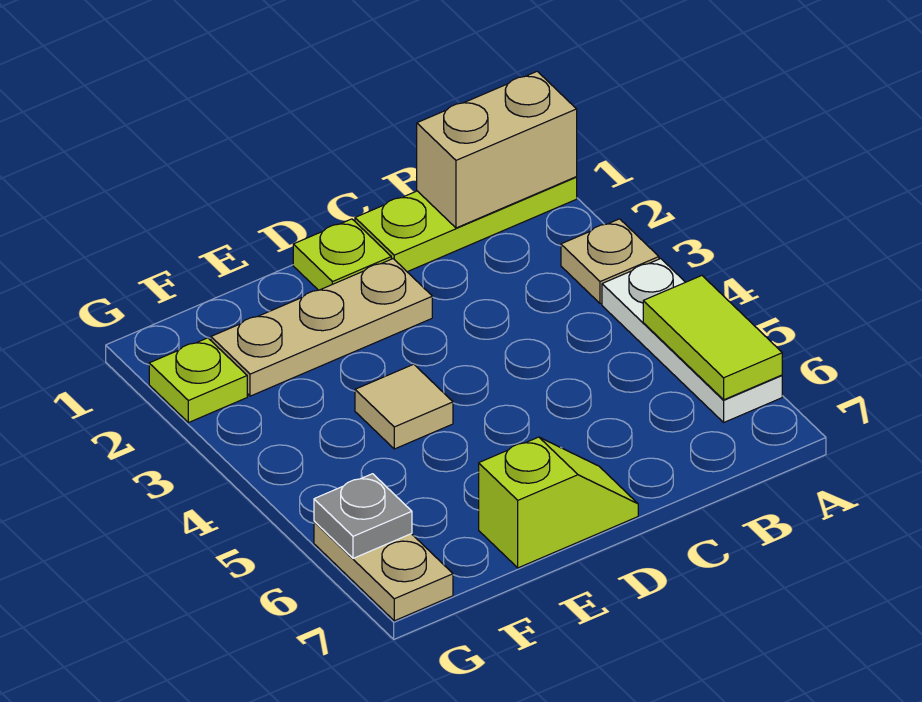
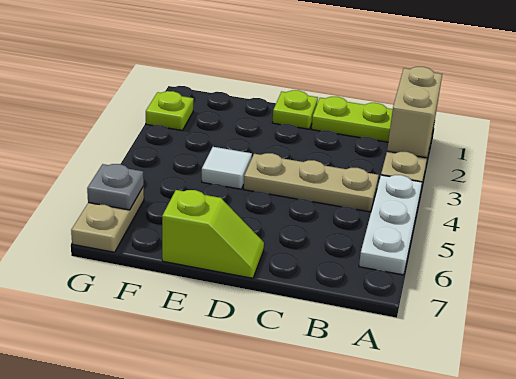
tan 1x2 brick [417,71,577,228] -> tan 1x2 brick turned to [387,67,442,157]
lime 1x2 tile [643,276,782,400] -> none
tan 1x3 plate [211,259,432,396] -> tan 1x3 plate moved to [244,153,379,212]
tan 1x1 tile [355,364,453,449] -> white 1x1 tile [202,147,252,189]

